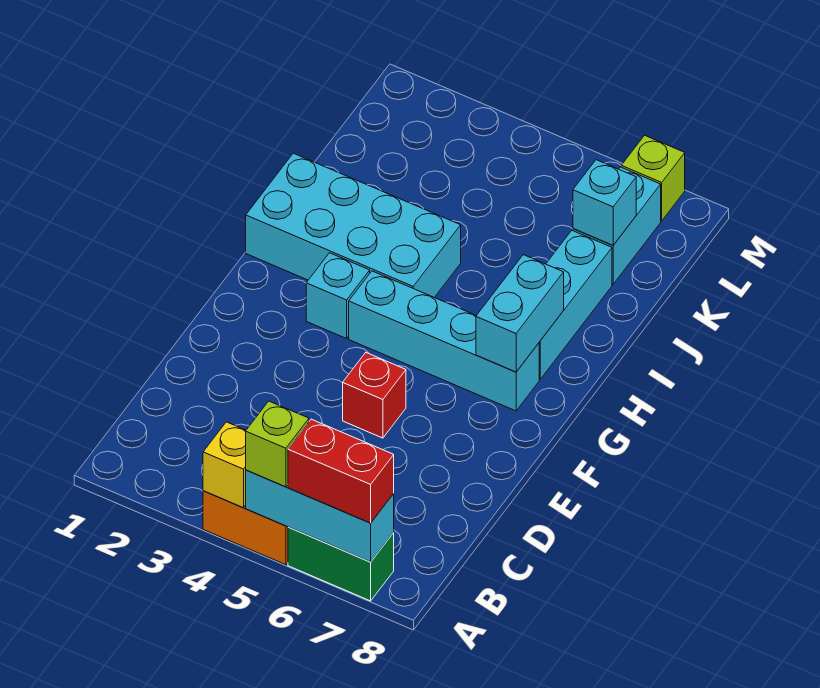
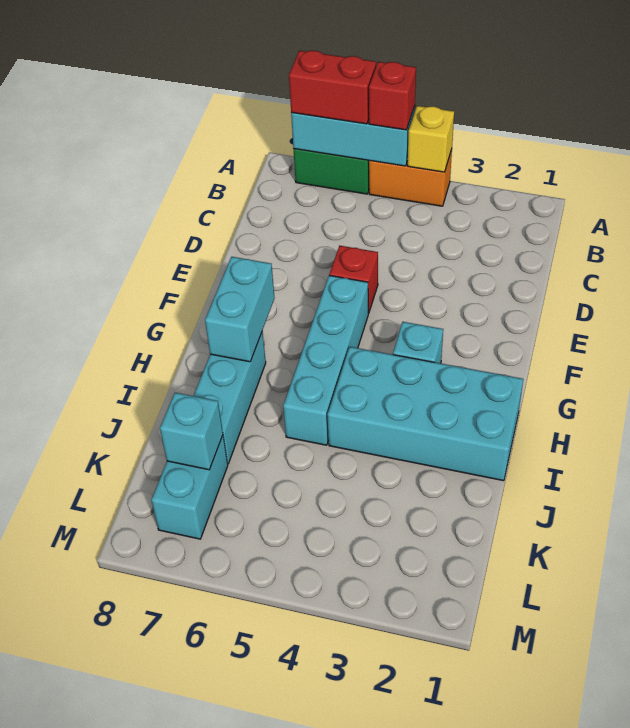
lime 1x1 brick [246,401,309,487] -> red 1x1 brick [369,62,416,130]
cyan 1x4 brick [349,271,539,411] -> cyan 1x4 brick turned to [283,275,369,445]
lime 1x1 brick [621,135,685,221] -> none

